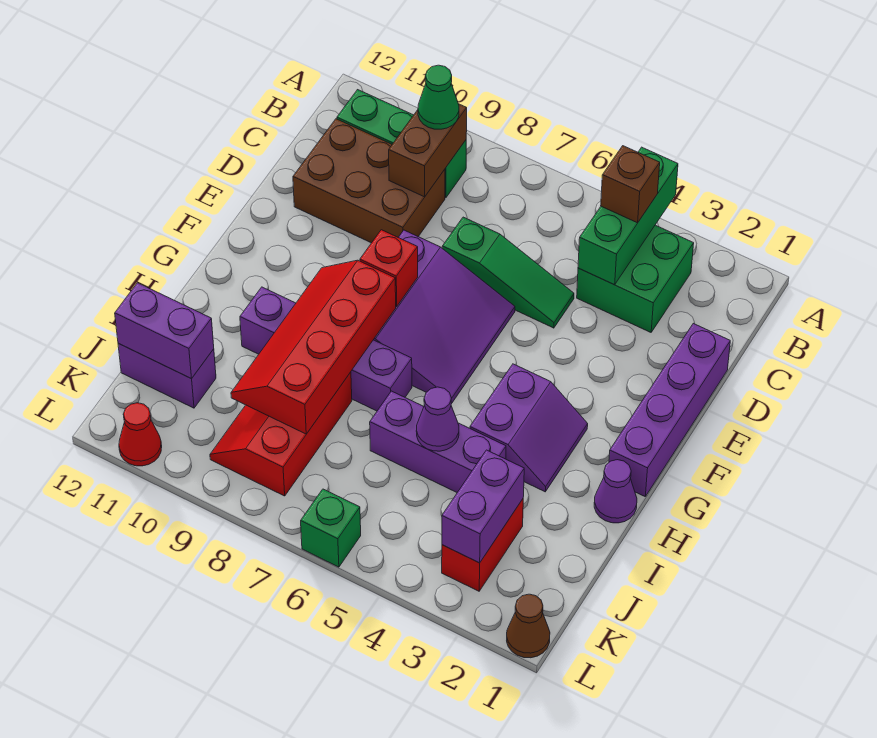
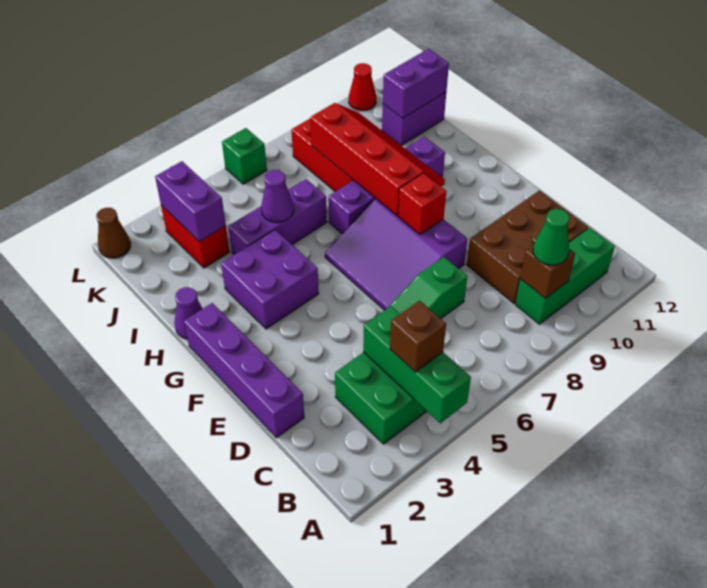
brown 1x2 brick [389,104,467,197] -> brown 1x1 brick [520,245,575,298]
purple 2x2 slope [470,364,588,492] -> purple 2x2 brick [221,230,319,329]

